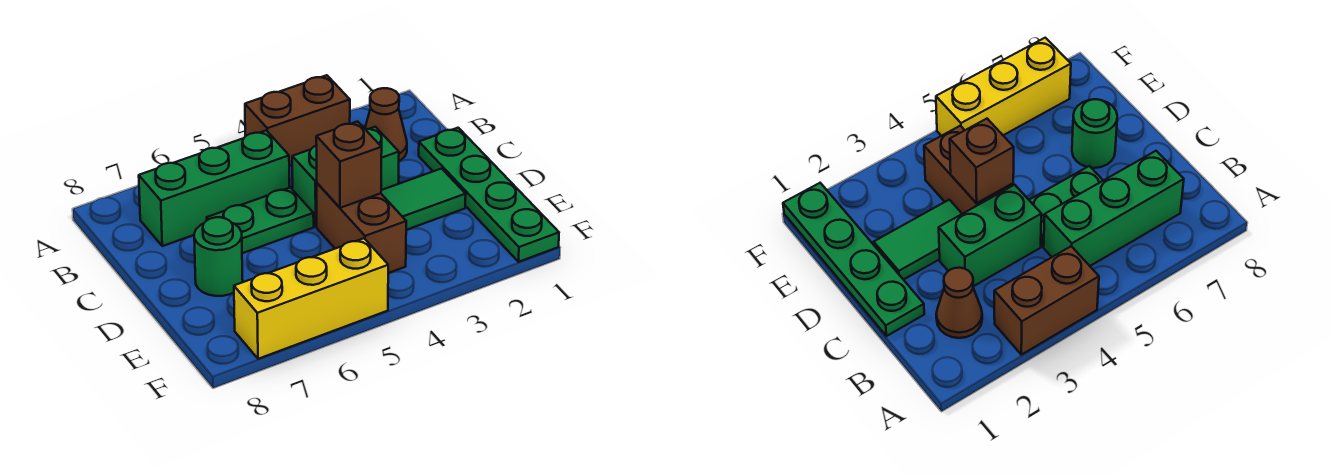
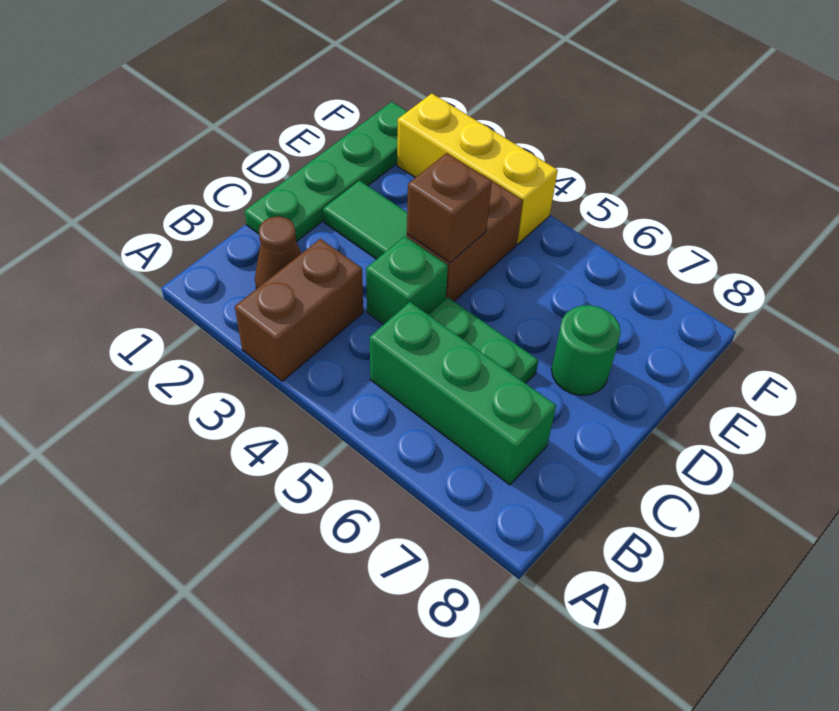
brown 1x2 brick [245,75,350,166] -> brown 1x2 brick turned to [235,239,363,381]
green 1x2 brick [292,127,399,227] -> green 1x1 brick [366,236,448,324]
yellow 1x3 brick [234,238,388,359] -> yellow 1x3 brick moved to [397,94,558,244]

